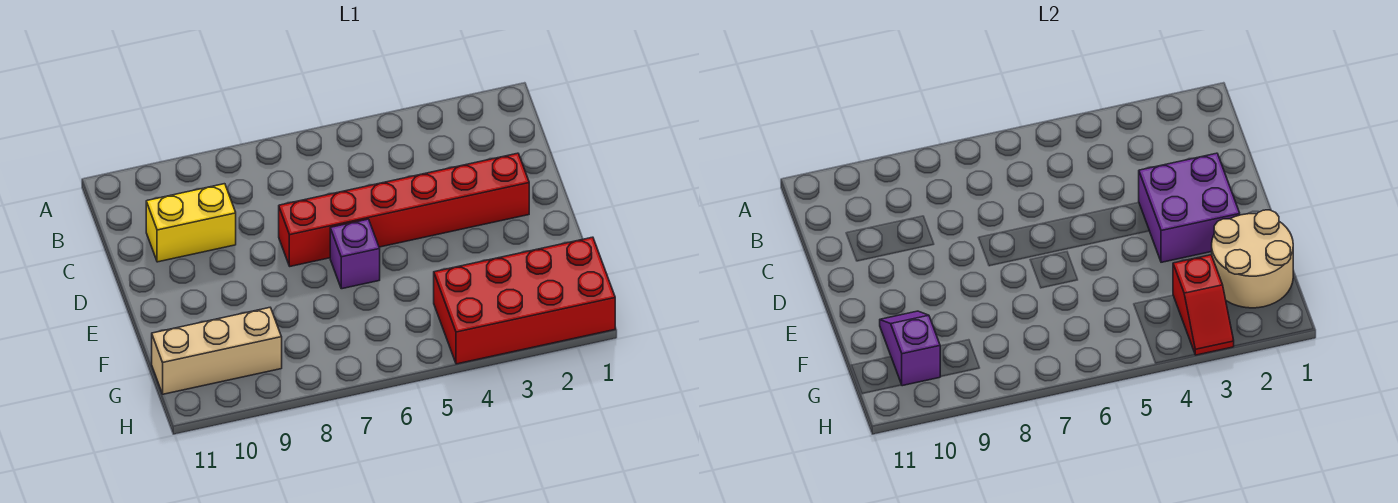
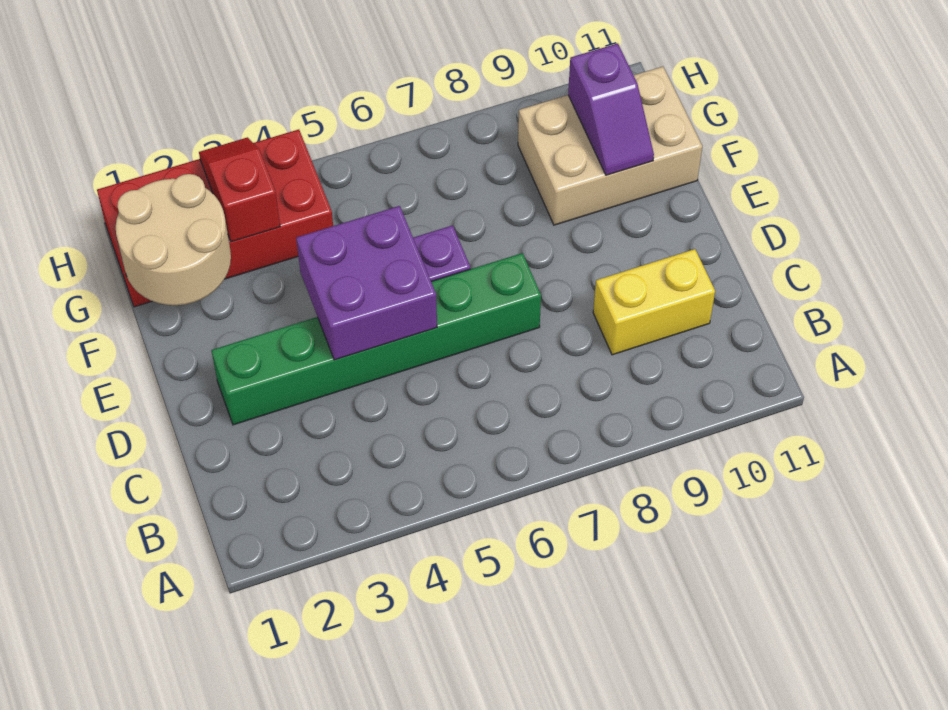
red 1x6 brick [279,153,529,266] -> green 1x6 brick [211,253,541,425]
purple 2x2 brick [1139,153,1240,262] -> purple 2x2 brick moved to [296,206,437,360]
tan 1x3 brick [152,308,282,394] -> tan 2x3 brick [518,67,702,225]

